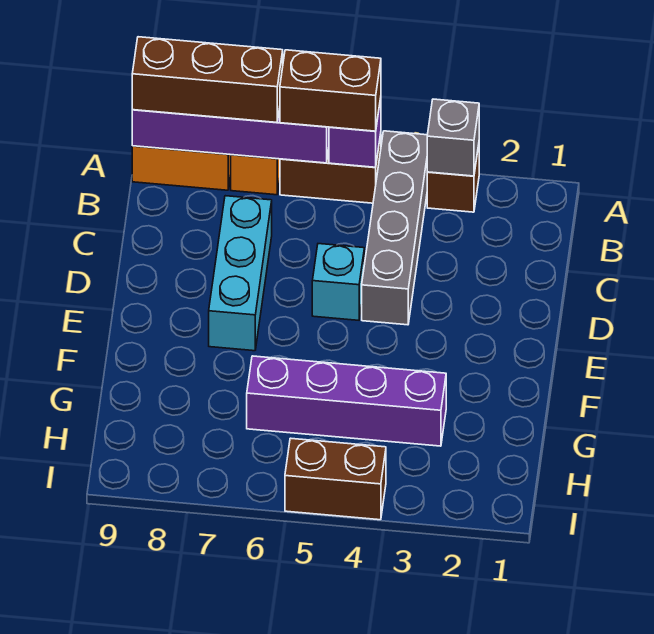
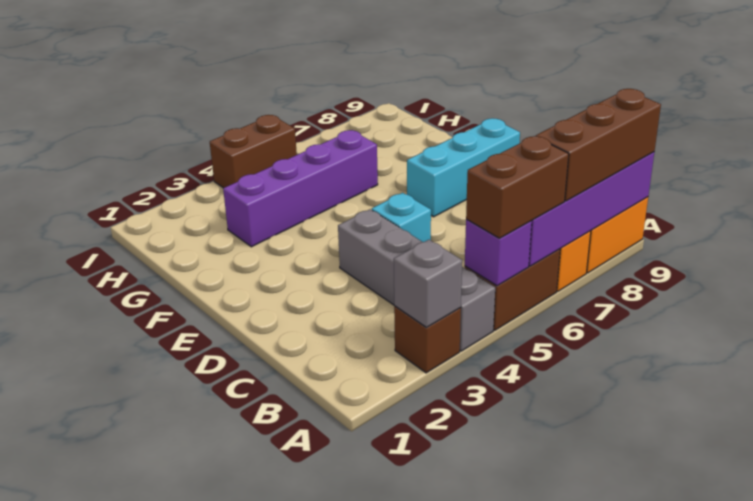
cyan 1x3 brick [209,196,272,351] -> cyan 1x3 brick turned to [407,118,520,217]

